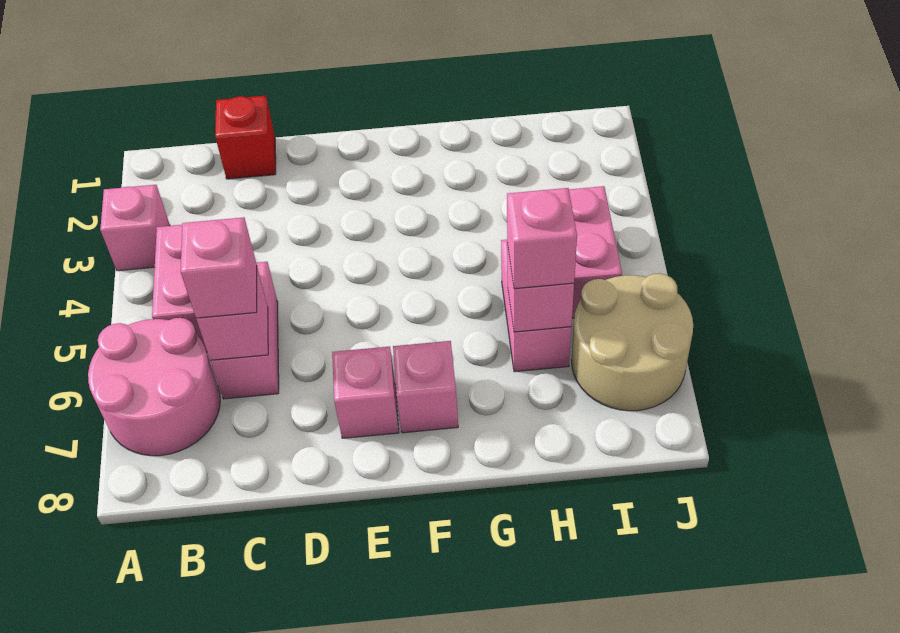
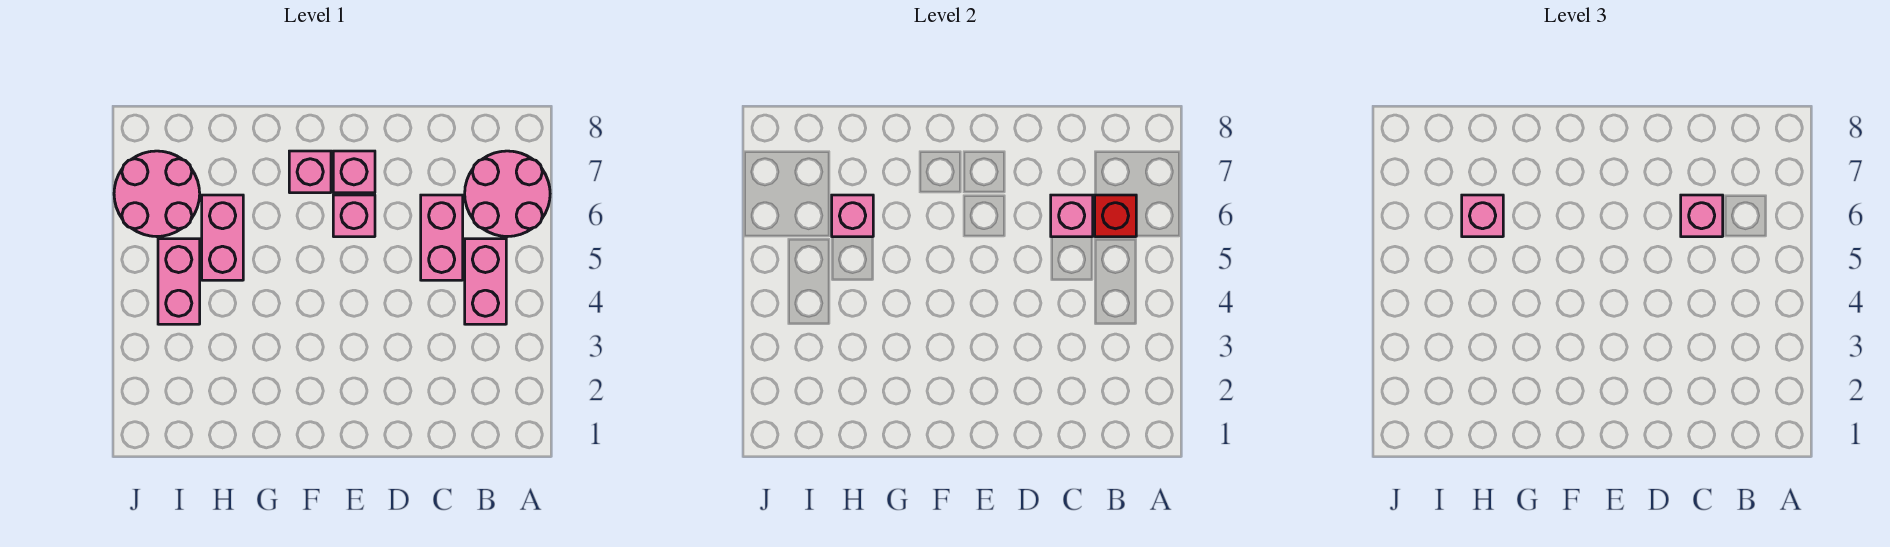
pink 1x1 brick [100,185,170,271] -> pink 1x1 brick moved to [333,195,375,237]
red 1x1 brick [215,96,276,179] -> red 1x1 brick moved to [1095,195,1136,237]
tan 2x2 round brick [571,273,693,411] -> pink 2x2 round brick [114,151,200,237]

